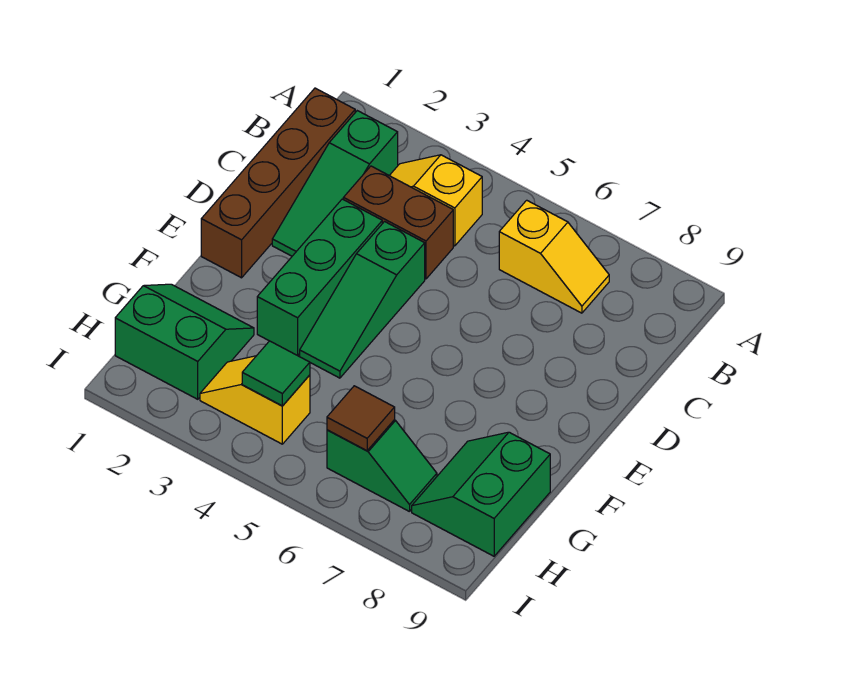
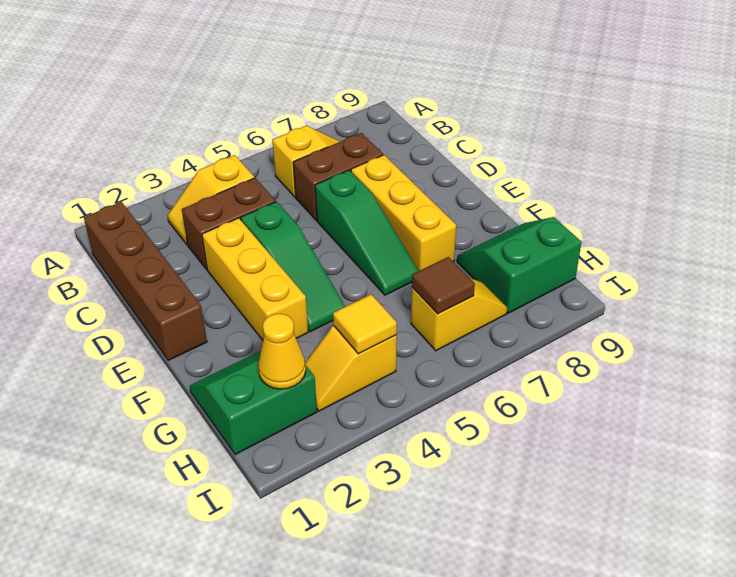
green 1x3 slope [272,111,398,256] -> green 1x3 slope moved to [315,170,418,295]
none -> brown 1x2 brick [293,133,383,220]
green 1x3 brick [257,199,382,355] -> yellow 1x3 brick [202,218,308,340]
none -> yellow 1x3 brick [351,155,456,271]
green 2x2 slope [412,432,550,556] -> green 2x2 slope turned to [457,217,581,313]
none -> yellow 1x1 cone [258,314,306,389]
green 1x1 tile [242,341,310,406] -> yellow 1x1 tile [333,294,397,354]
green 1x2 slope [327,420,437,512] -> yellow 1x2 slope [411,277,507,351]

